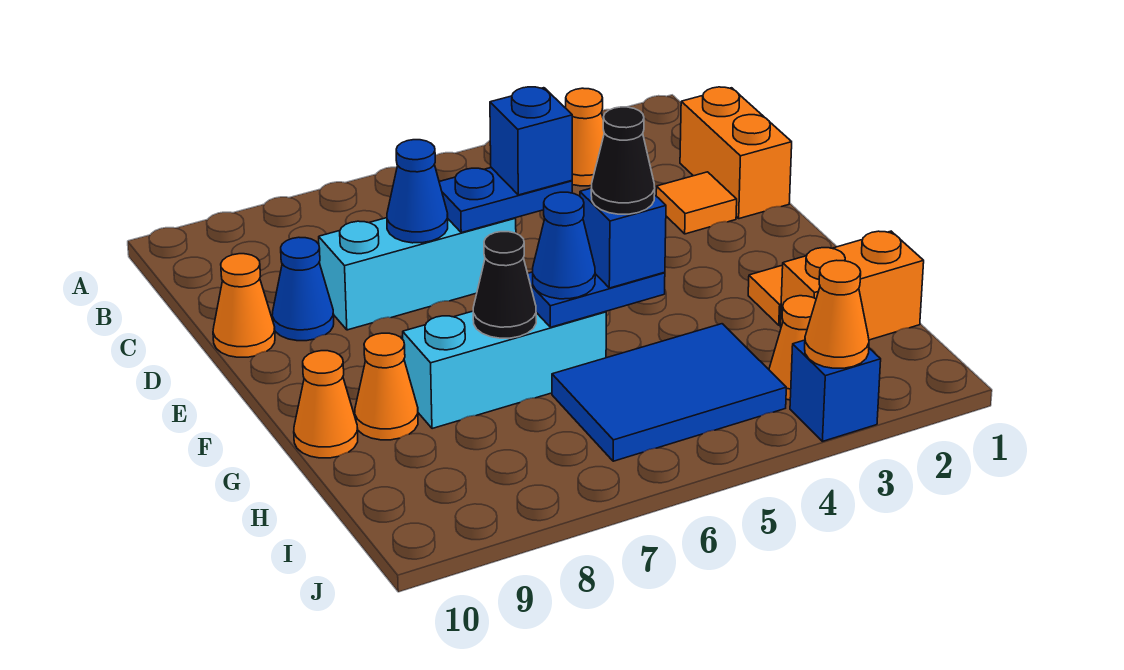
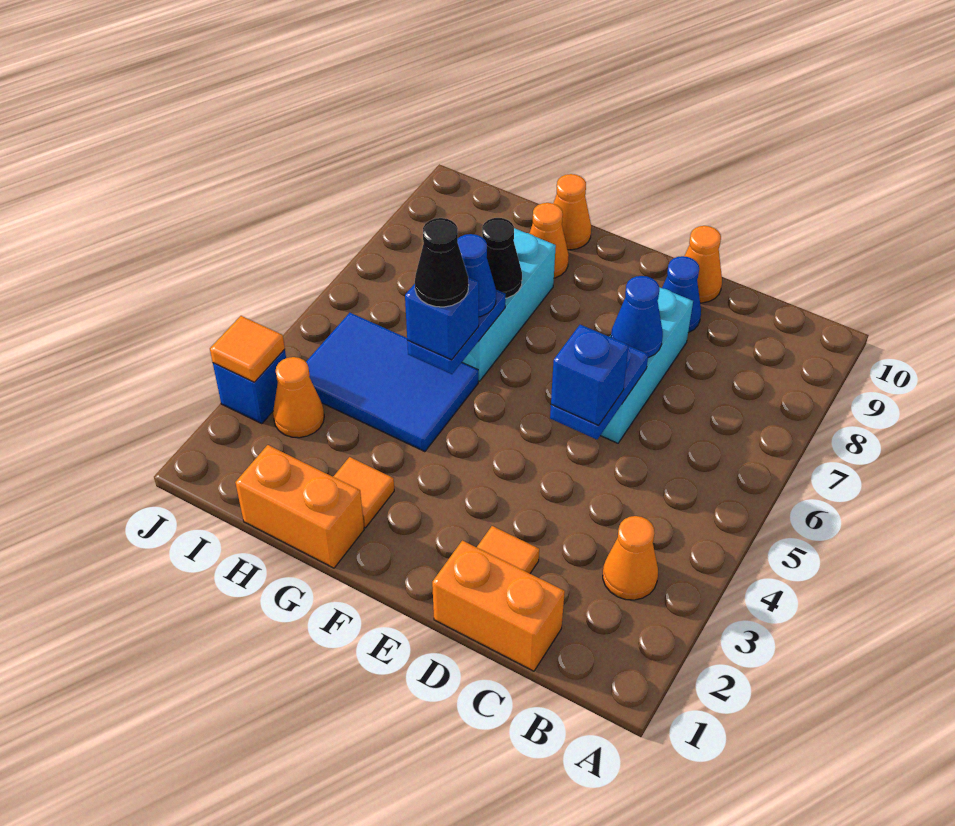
orange 1x2 brick [780,231,924,340] -> orange 1x2 brick turned to [235,445,364,568]
blue 2x3 tile [552,324,786,461] -> blue 2x3 tile turned to [306,313,478,452]
orange 1x1 cone [805,260,869,368] -> orange 1x1 tile [210,316,285,382]

